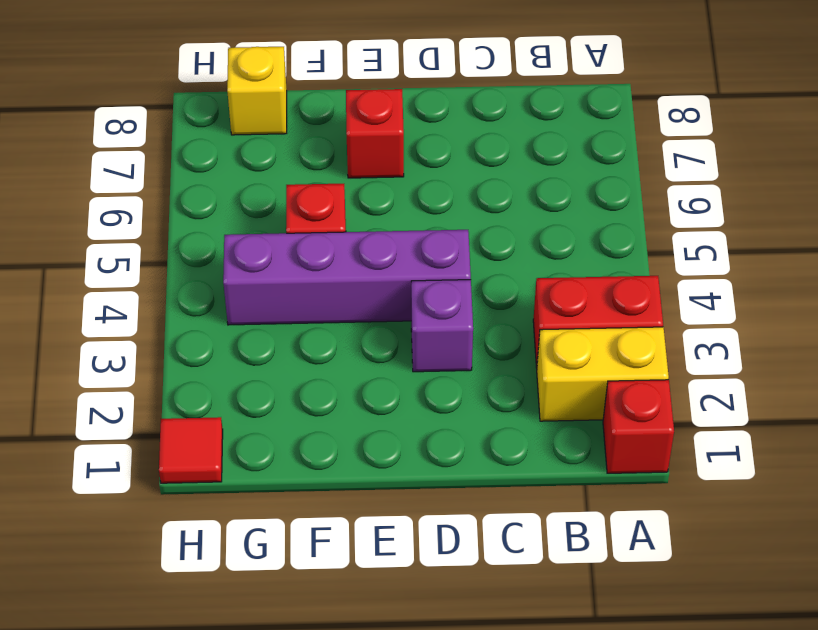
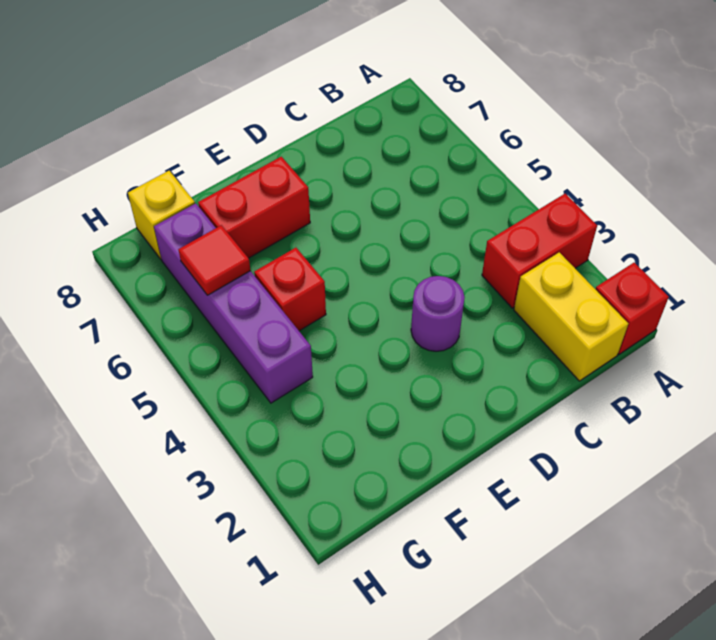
yellow 1x2 brick [537,327,669,421] -> yellow 1x2 brick turned to [514,252,629,381]
purple 1x1 brick [411,280,473,372] -> purple 1x1 round brick [411,276,465,351]
purple 1x4 brick [223,230,471,325] -> purple 1x4 brick turned to [154,203,313,403]
red 1x1 brick [346,89,404,178] -> red 1x2 brick [198,157,310,258]
red 1x1 tile [159,417,223,483] -> red 1x1 tile moved to [178,225,251,295]

